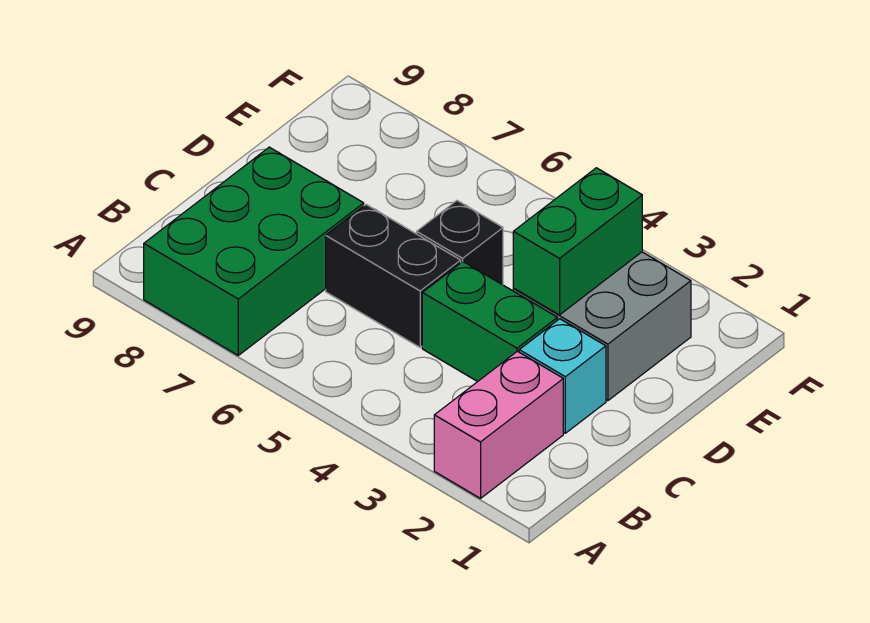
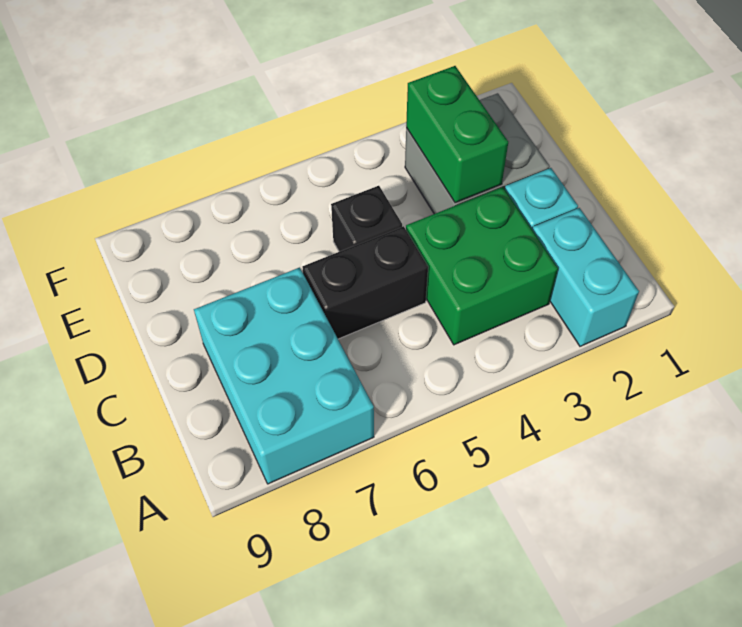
pink 1x2 brick [434,351,563,498] -> cyan 1x2 brick [532,208,639,346]
green 2x3 brick [144,147,364,355] -> cyan 2x3 brick [194,267,374,484]
green 1x2 brick [422,262,557,382] -> green 2x2 brick [406,187,558,345]

